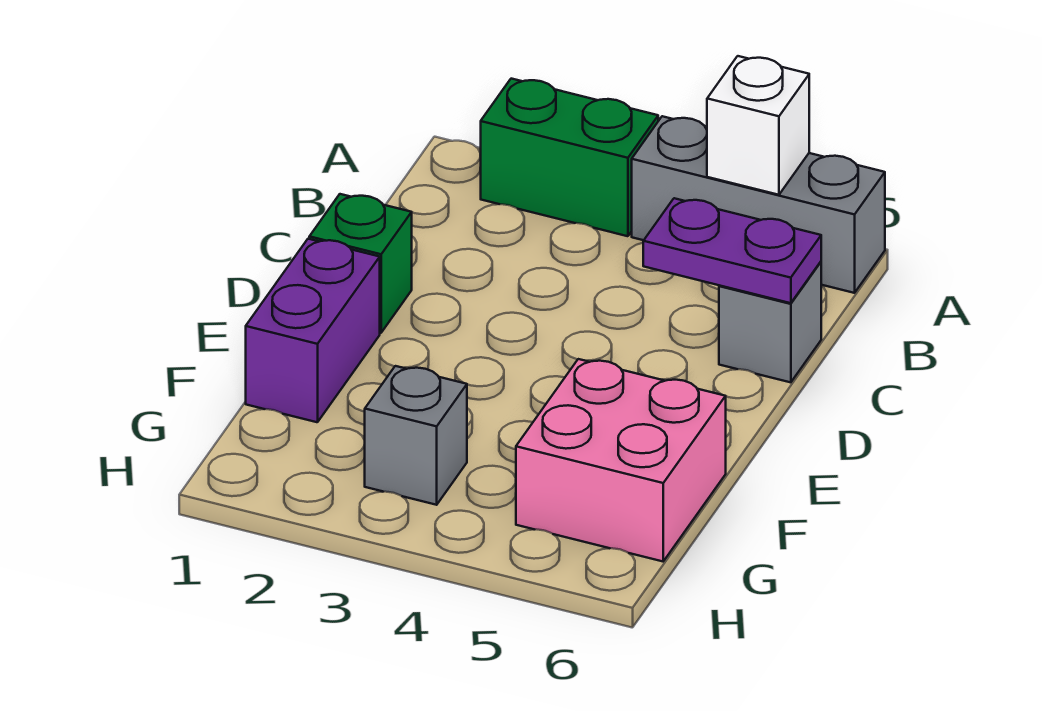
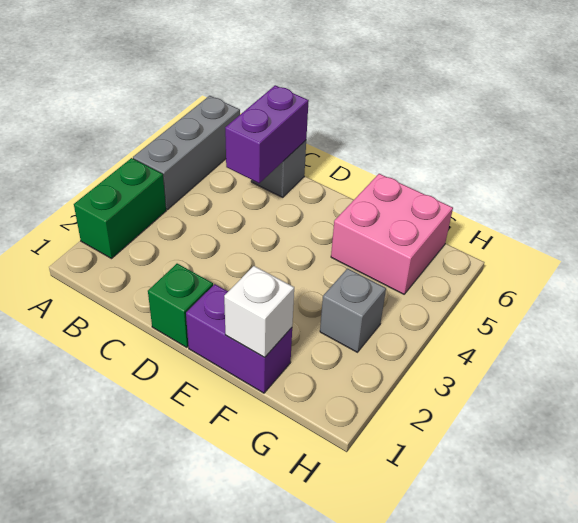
white 1x1 brick [707,56,809,195] -> white 1x1 brick moved to [224,266,294,357]
purple 1x2 plate [643,198,821,303] -> purple 1x2 brick [225,85,309,183]

